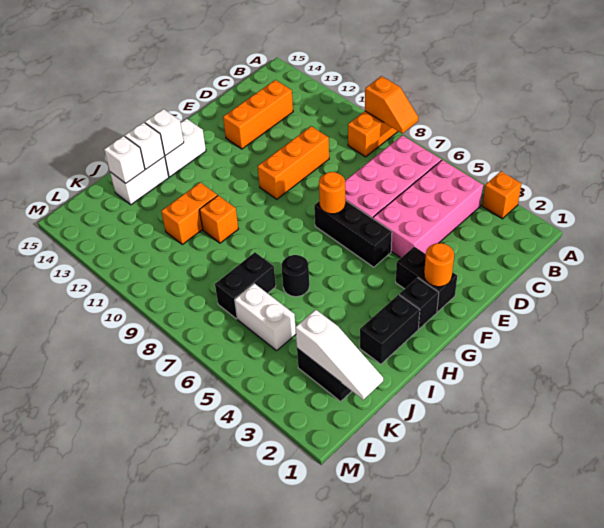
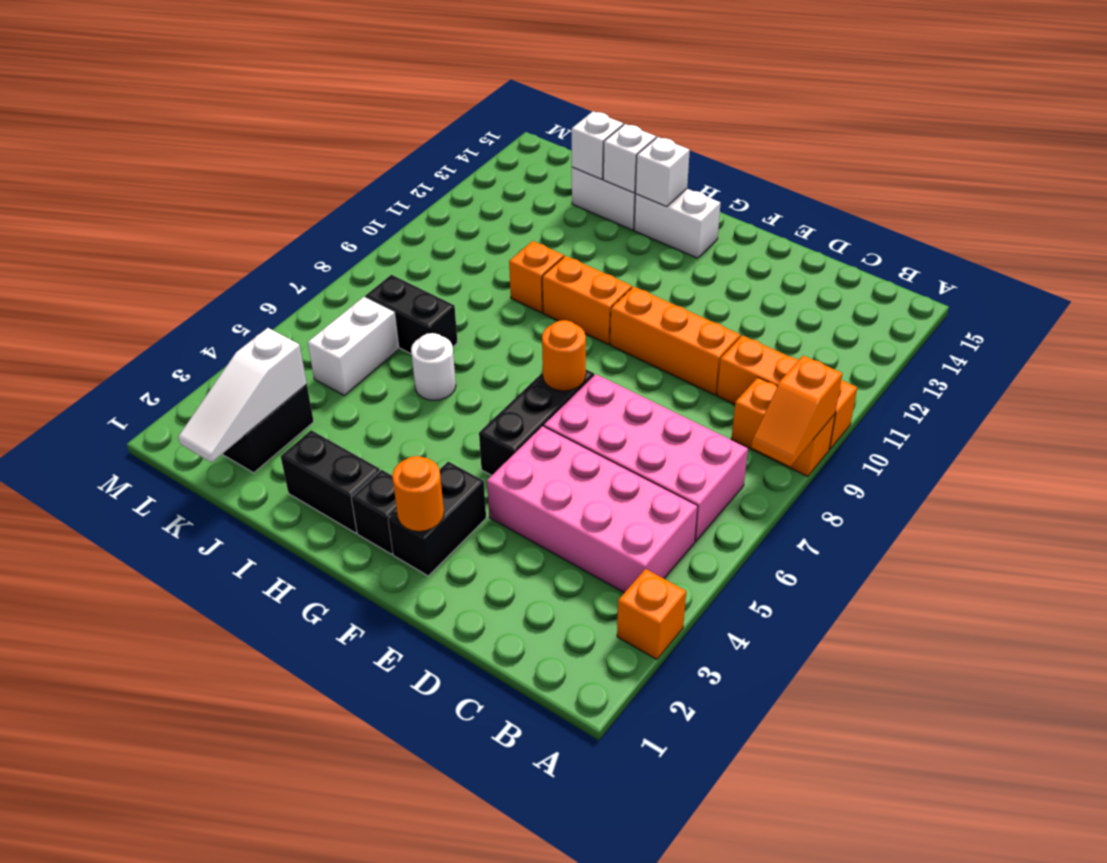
orange 1x3 brick [223,80,293,149] -> orange 1x3 brick moved to [717,336,857,450]
black 1x1 round brick [282,255,309,297] -> white 1x1 round brick [411,333,456,401]
orange 1x2 brick [161,182,217,244] -> orange 1x2 brick moved to [542,256,632,345]

